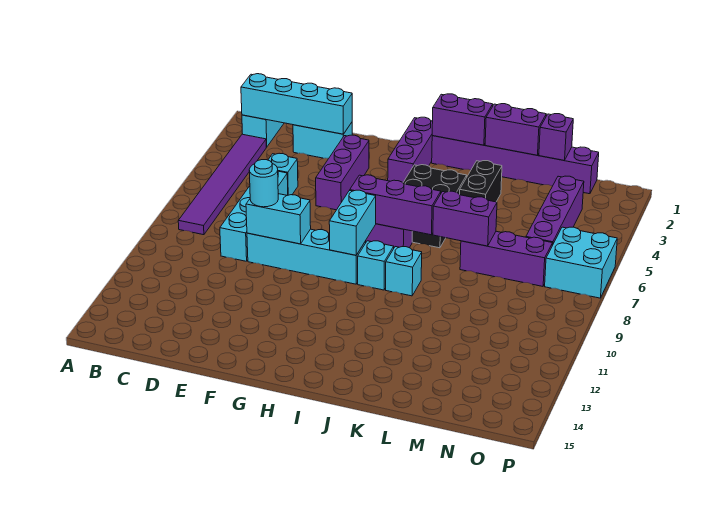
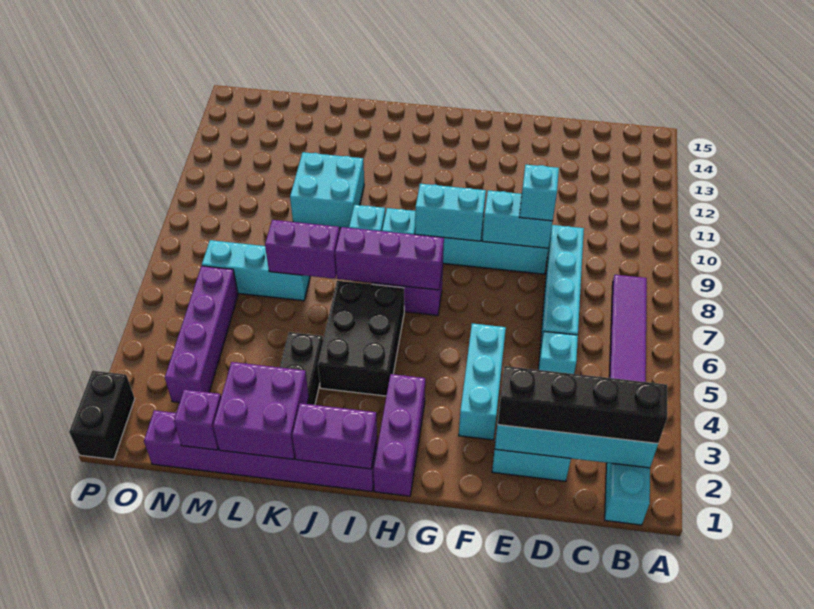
none -> black 1x4 brick [498,366,667,443]
cyan 1x1 round brick [249,160,278,207] -> cyan 1x1 brick [519,165,559,221]
purple 1x3 brick [316,135,369,210] -> cyan 1x3 brick [459,323,506,440]
cyan 1x2 brick [329,190,376,255] -> cyan 1x2 brick turned to [415,184,486,241]
purple 1x2 brick [485,104,546,155] -> purple 2x2 brick [213,362,309,459]
purple 1x3 brick [460,231,553,286] -> cyan 1x3 brick [202,240,310,301]
cyan 2x2 brick [545,227,617,298] -> cyan 2x2 brick moved to [290,152,364,228]
none -> black 1x2 brick [69,371,135,460]

